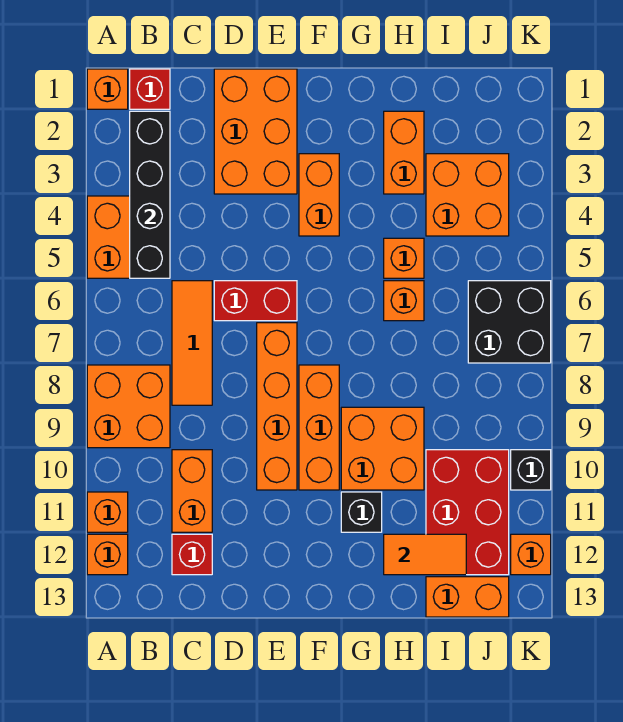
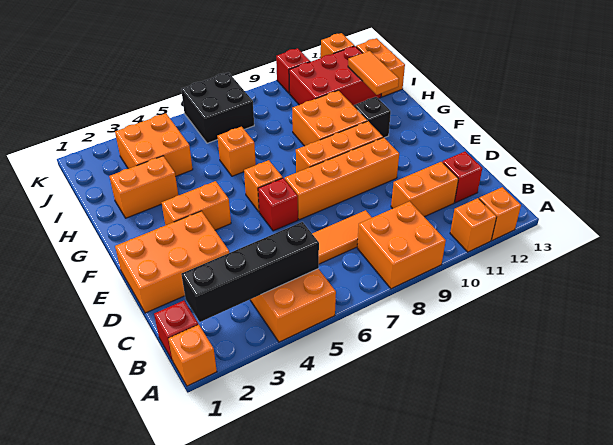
red 1x2 brick [214,281,297,321] -> red 1x1 brick [258,178,298,231]
orange 1x1 brick [384,238,424,278] -> orange 1x1 brick moved to [244,160,283,212]
black 1x1 brick [511,450,551,490] -> red 1x1 brick [276,48,310,93]

